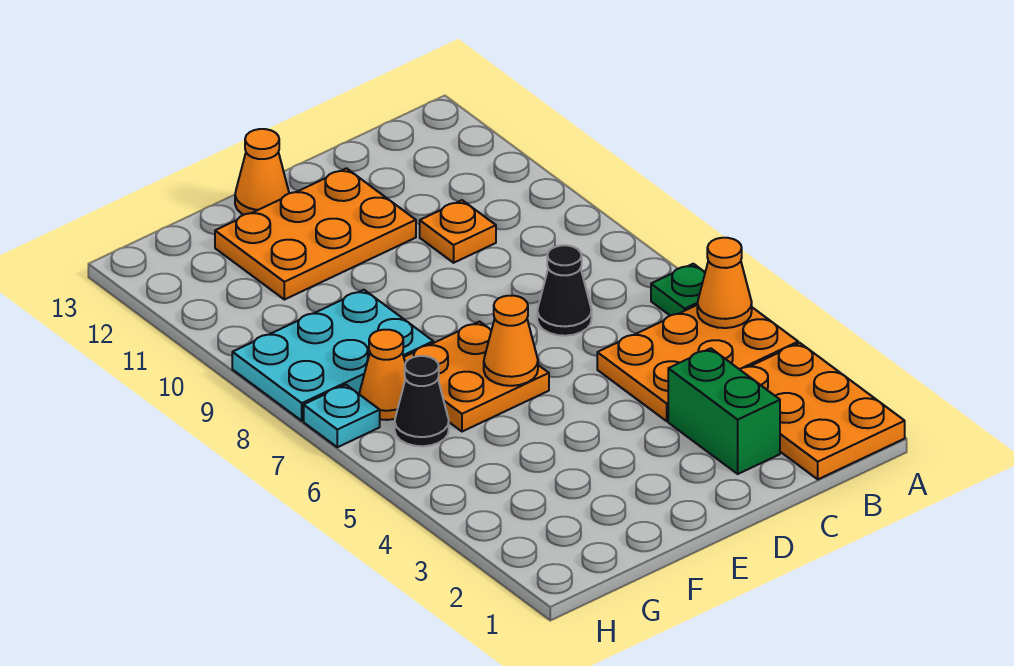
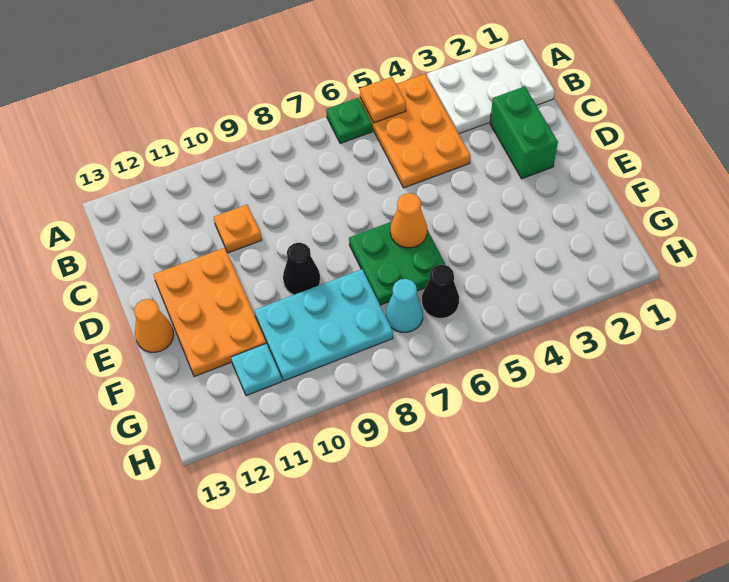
orange 2x3 plate [740,343,905,479] -> white 2x3 plate [427,39,555,134]
orange 1x1 cone [697,238,752,328] -> orange 1x1 plate [360,77,406,123]
green 1x2 brick [668,348,780,474] -> green 1x2 brick turned to [490,86,558,179]
black 1x1 cone [537,245,592,336] -> black 1x1 cone moved to [283,243,320,295]
orange 2x2 plate [404,322,549,432] -> green 2x2 plate [349,222,446,305]
cyan 2x3 plate [232,290,433,421] -> cyan 2x3 plate turned to [254,269,393,381]
orange 1x1 cone [359,330,405,420] -> cyan 1x1 cone [386,279,423,332]
cyan 1x1 plate [304,385,380,447] -> cyan 1x1 plate moved to [231,343,282,396]

